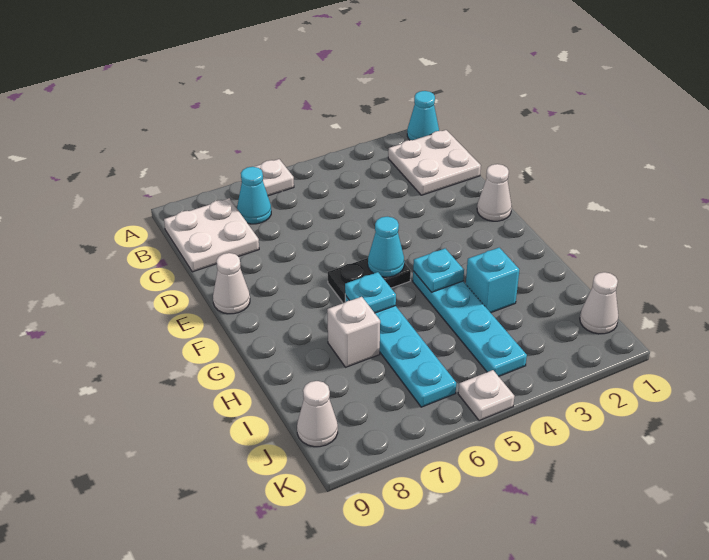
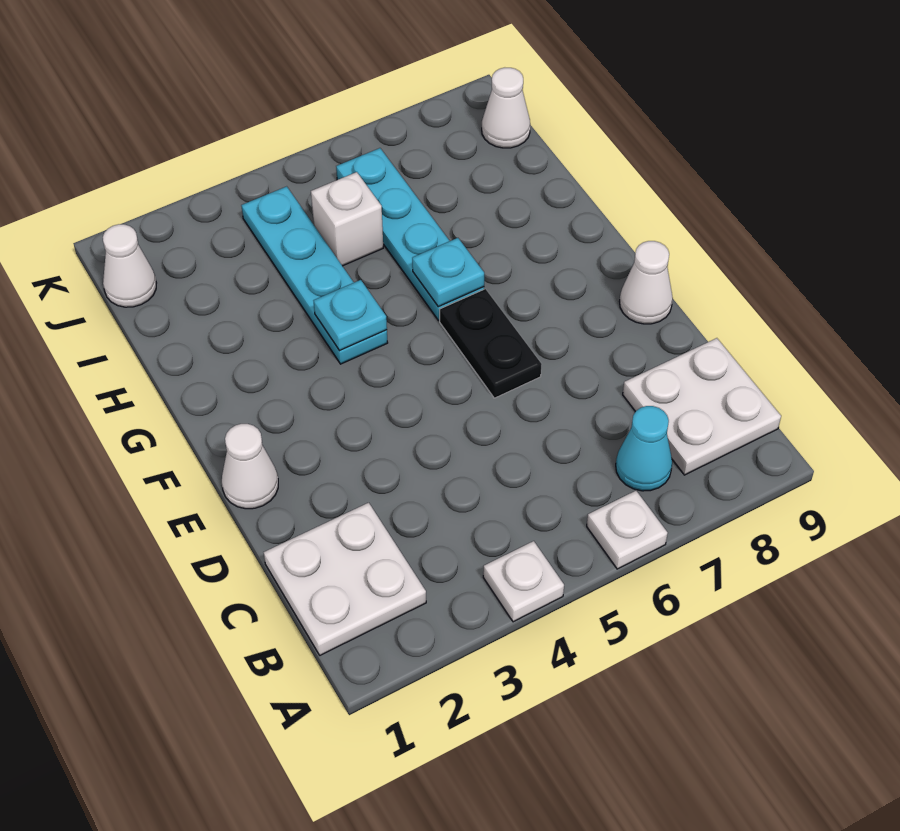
cyan 1x1 cone [407,91,439,140] -> none
black 1x2 plate [328,258,411,303] -> black 1x2 plate turned to [440,289,542,398]
cyan 1x1 cone [368,217,404,277] -> none
cyan 1x1 brick [466,248,519,313] -> none
white 1x1 brick [327,297,380,367] -> white 1x1 brick moved to [311,172,383,266]
white 1x1 plate [458,370,514,421] -> white 1x1 plate moved to [483,541,564,622]

